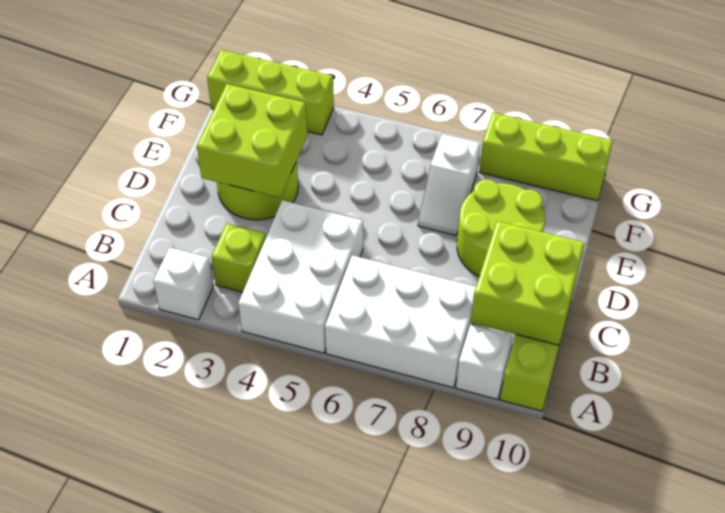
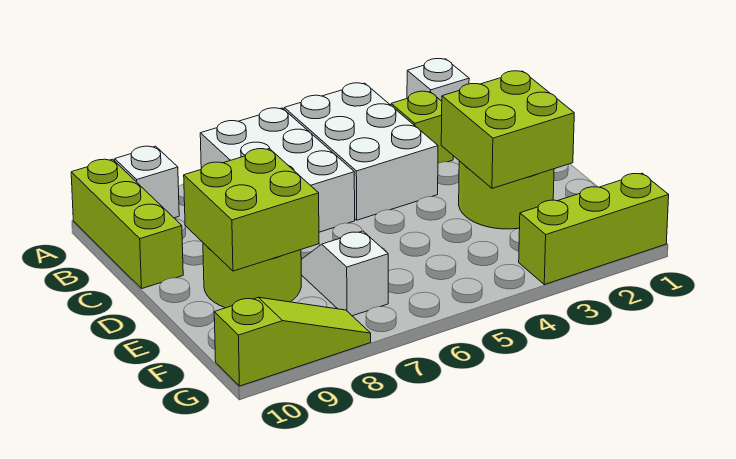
white 2x3 brick [325,255,476,388] -> white 2x3 brick turned to [200,108,355,232]
lime 2x2 brick [471,221,585,345] -> lime 2x2 brick moved to [184,149,319,271]
lime 1x3 brick [479,113,613,201] -> lime 1x3 slope [214,297,371,386]

